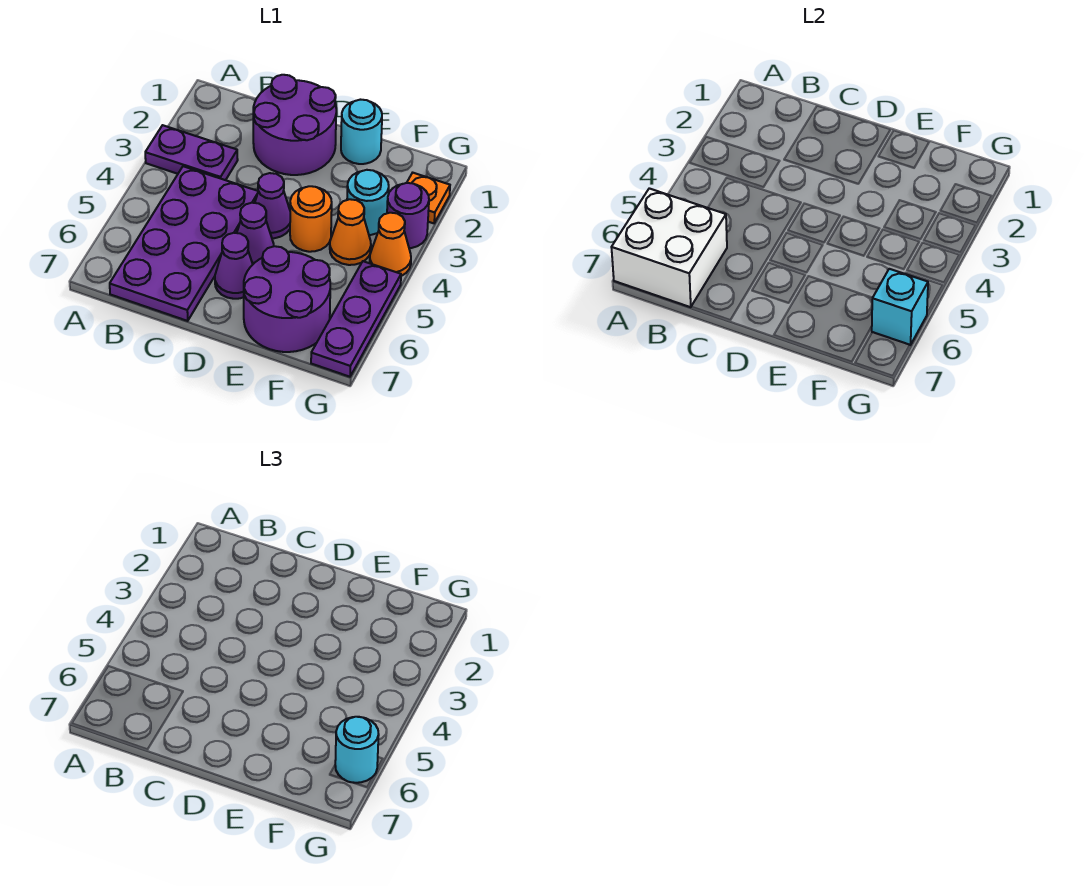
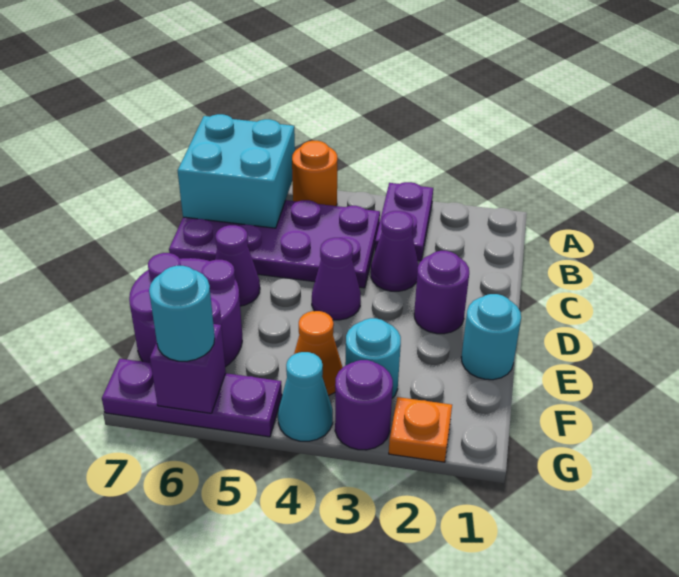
white 2x2 brick [611,188,727,307] -> cyan 2x2 brick [178,114,295,228]
purple 2x2 round brick [253,75,336,175] -> purple 1x1 round brick [414,251,469,334]
purple 1x1 cone [237,203,274,264] -> purple 1x1 cone moved to [371,211,418,291]
orange 1x1 round brick [290,186,332,252] -> orange 1x1 round brick moved to [292,141,337,206]
orange 1x1 cone [370,213,411,276] -> cyan 1x1 cone [278,352,333,441]
cyan 1x1 brick [872,269,928,345] -> purple 1x1 brick [150,324,226,413]

